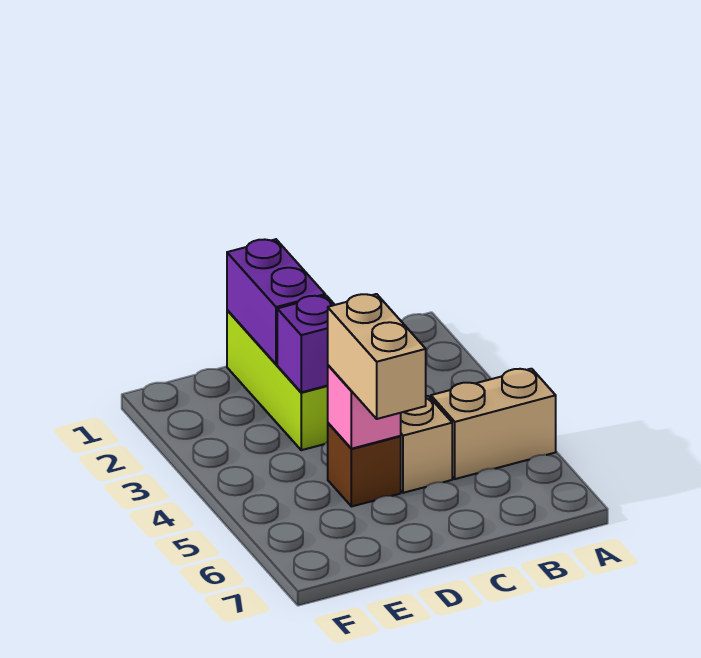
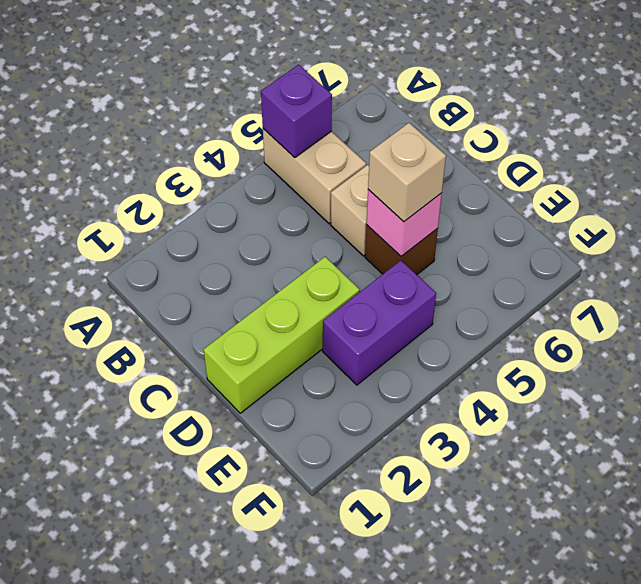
purple 1x2 brick [227,239,325,364] -> purple 1x2 brick moved to [323,260,436,385]
purple 1x1 brick [277,296,335,392] -> purple 1x1 brick moved to [261,65,332,157]
tan 1x2 brick [328,294,426,419] -> tan 1x1 brick [368,123,446,222]

